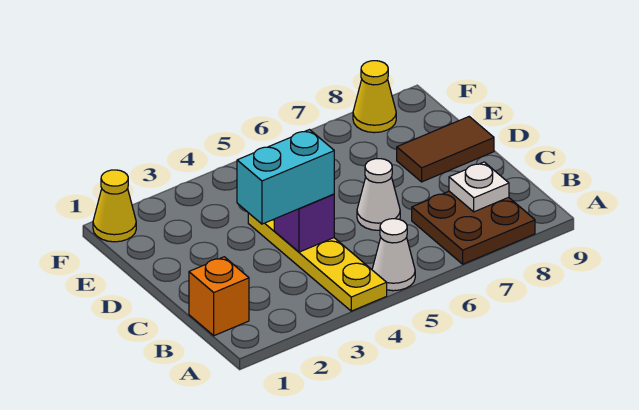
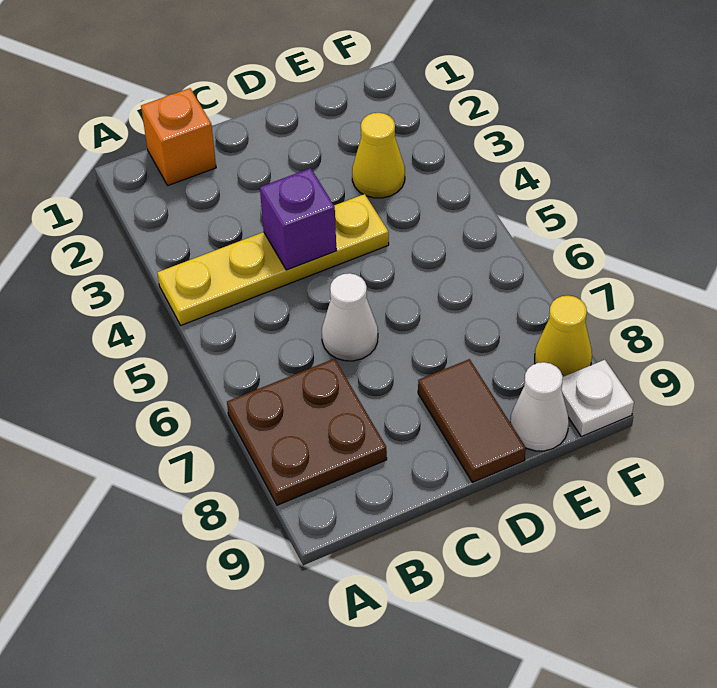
white 1x1 cone [372,219,415,291] -> white 1x1 cone moved to [510,362,569,451]
white 1x1 plate [449,162,509,212] -> white 1x1 plate moved to [561,360,634,437]
cyan 1x2 brick [237,130,334,224] -> none
yellow 1x1 cone [93,170,136,242] -> yellow 1x1 cone moved to [352,113,405,198]

